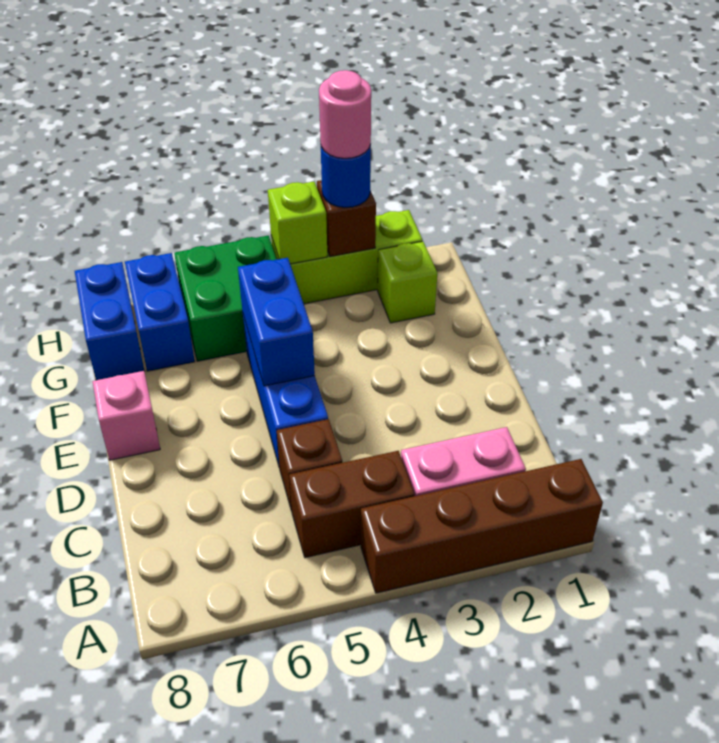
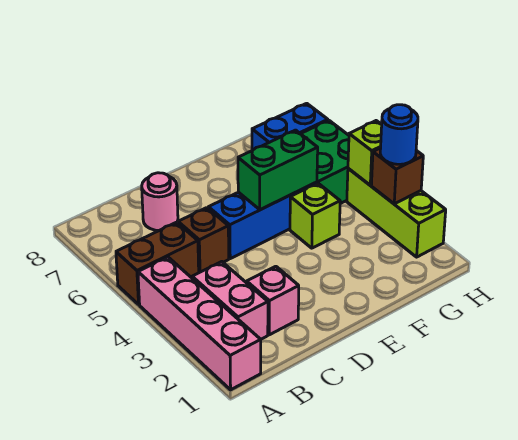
brown 1x4 brick [361,459,603,593] -> pink 1x4 brick [138,257,261,390]
brown 1x2 brick [289,451,415,558] -> brown 1x2 brick turned to [116,222,199,304]
blue 1x2 brick [238,258,315,386] -> green 1x2 brick [238,130,318,210]
pink 1x1 brick [92,371,160,460] -> pink 1x1 brick moved to [247,266,299,335]
lime 1x1 brick [378,241,437,323] -> lime 1x1 brick moved to [290,183,340,248]
blue 1x2 brick [75,262,144,380] -> none
pink 1x1 round brick [319,70,371,158] -> pink 1x1 round brick moved to [142,173,178,231]

